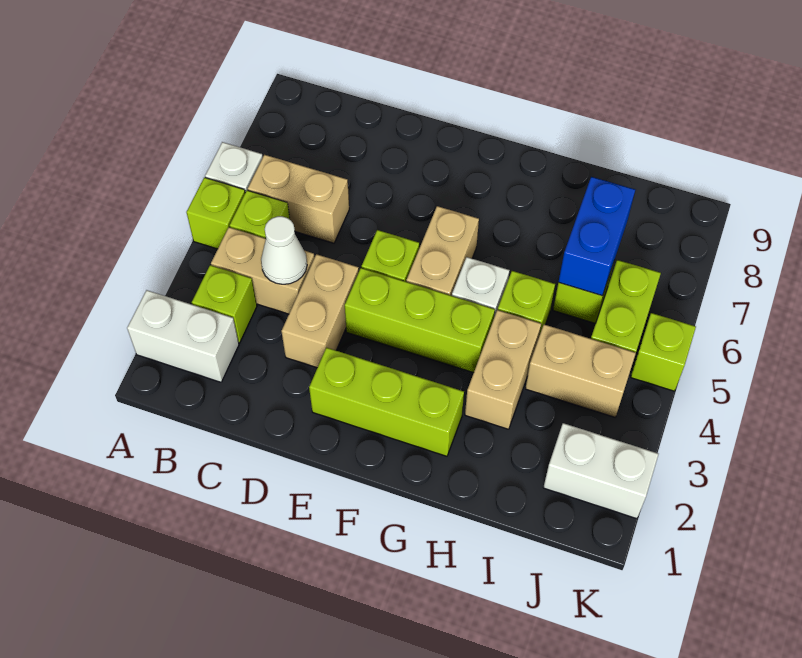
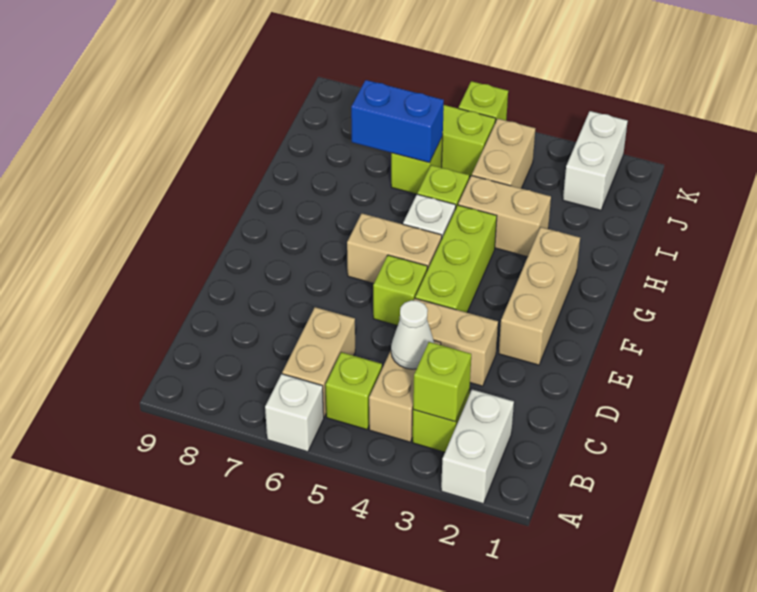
lime 1x1 brick [186,177,245,249] -> lime 1x1 brick moved to [413,342,471,422]
lime 1x3 brick [309,348,464,456] -> tan 1x3 brick [499,227,580,365]

